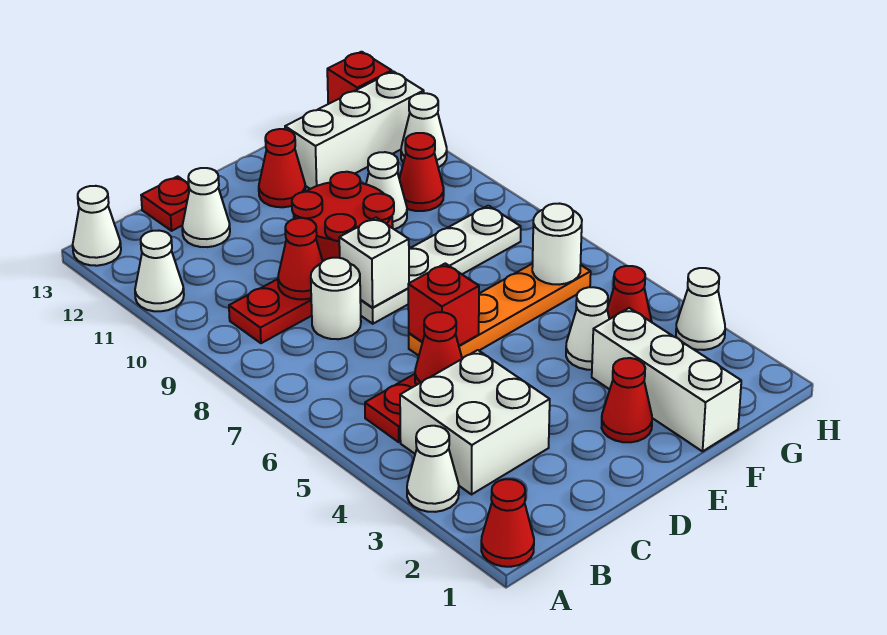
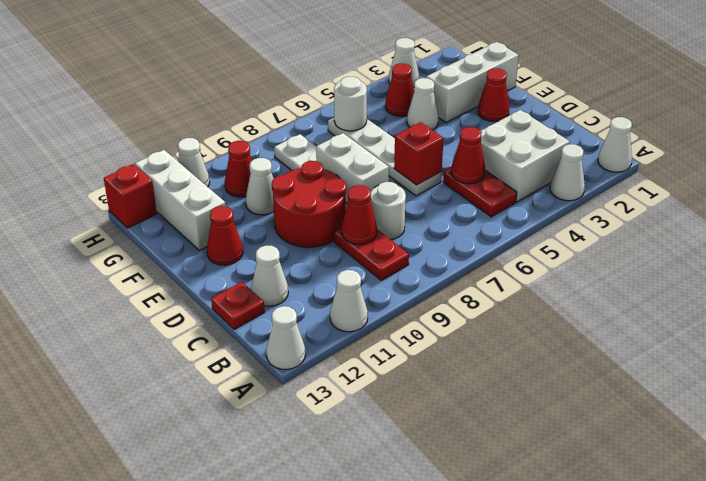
red 1x1 cone [481,479,534,567] -> white 1x1 cone [598,117,632,172]
orange 1x4 plate [409,264,591,359] -> white 1x4 plate [328,118,442,196]
white 1x1 brick [339,218,409,308] -> white 1x2 brick [316,133,389,203]

